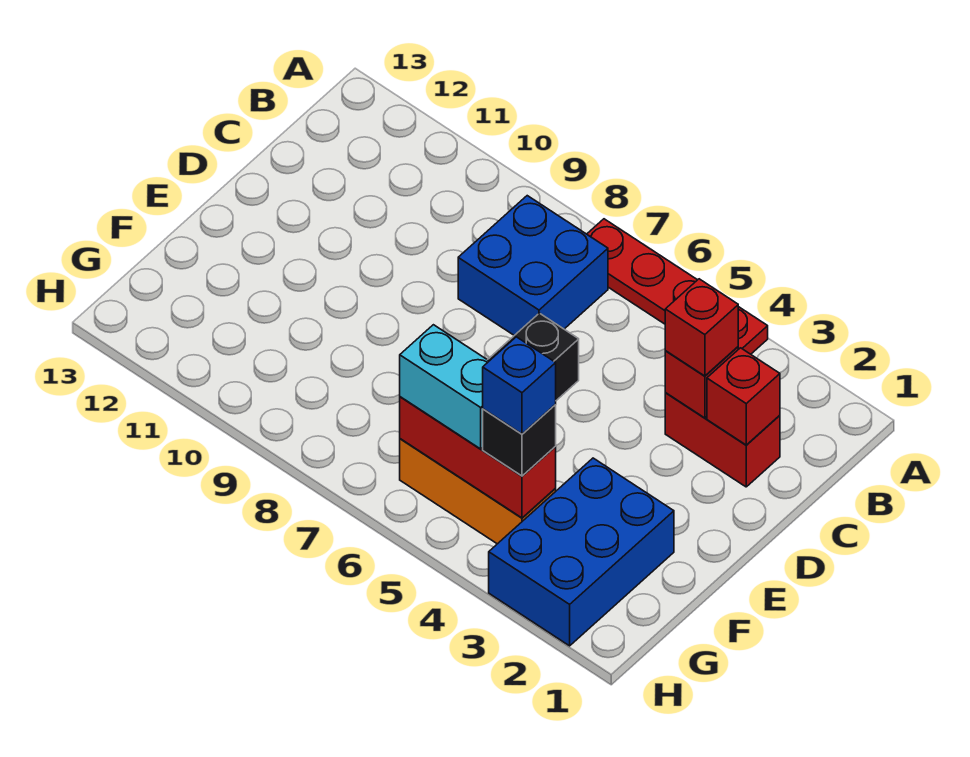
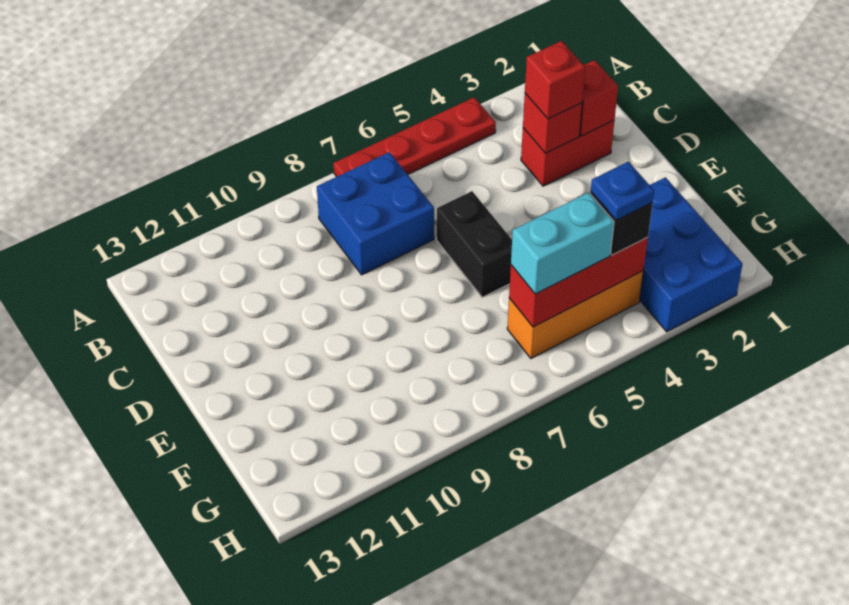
blue 1x1 brick [483,337,556,434] -> blue 1x1 plate [591,162,654,220]

